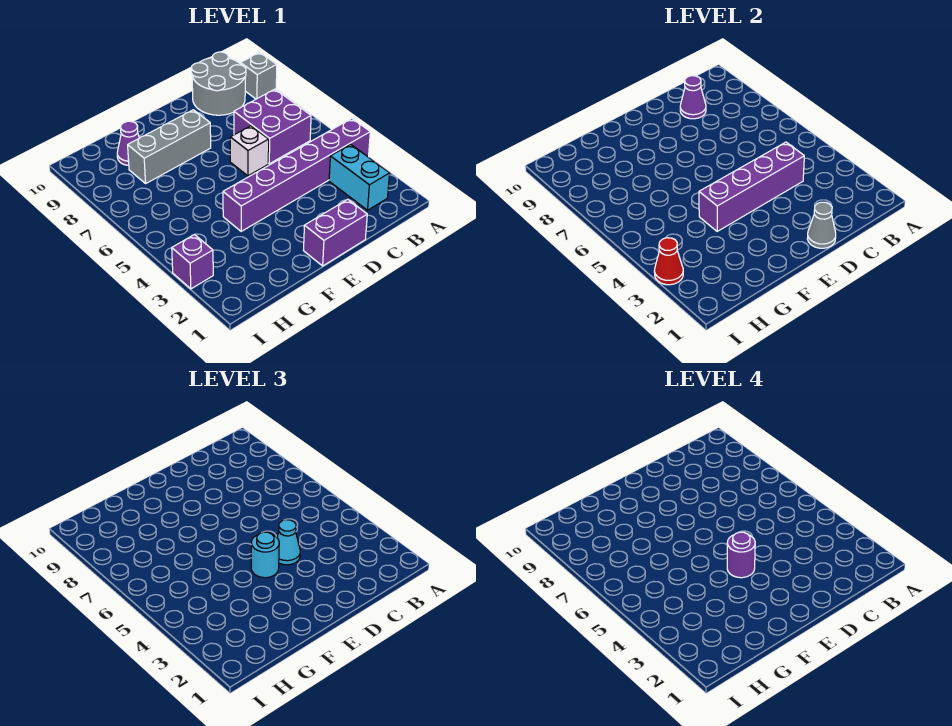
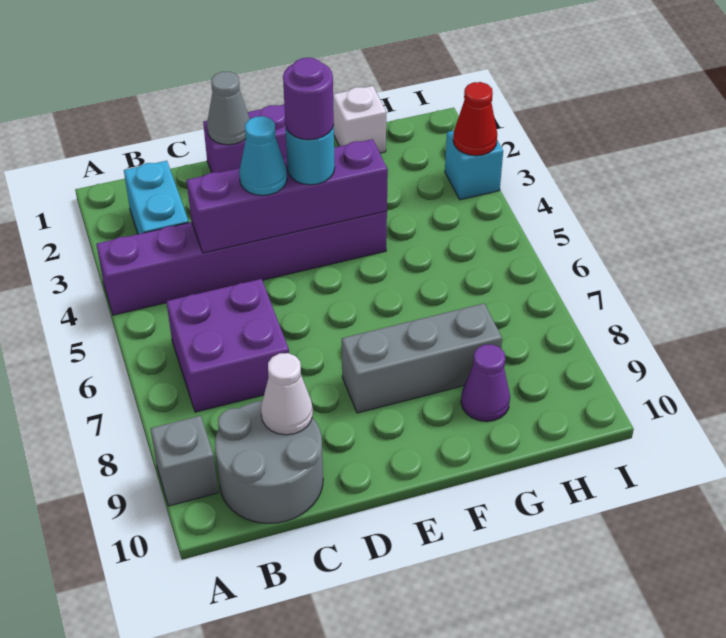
purple 1x1 cone [680,76,706,119] -> white 1x1 cone [261,353,313,435]
white 1x1 brick [230,126,269,176] -> white 1x1 brick moved to [333,86,386,153]
purple 1x1 brick [172,234,213,289] -> cyan 1x1 brick [445,131,503,200]

